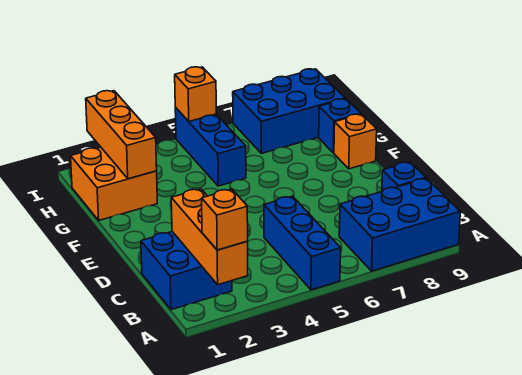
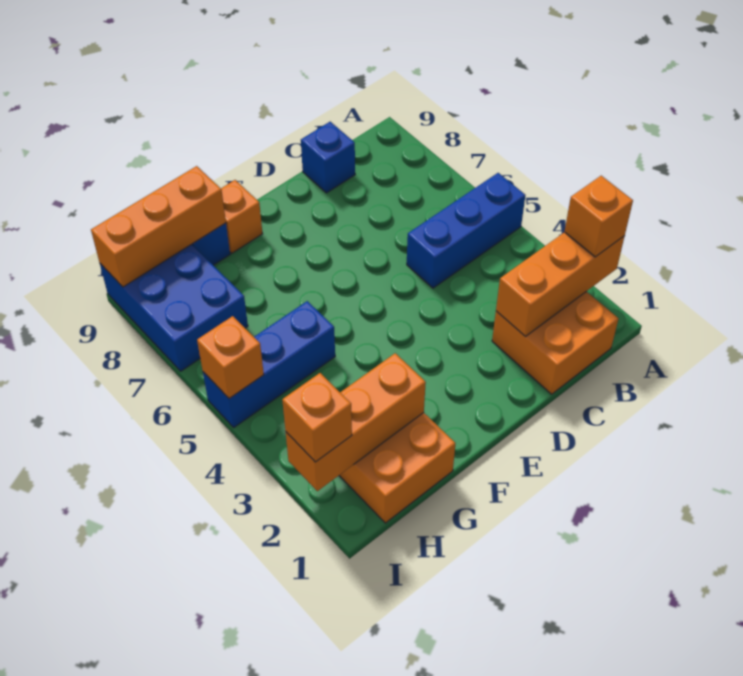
blue 2x3 brick [339,178,460,271] -> none
blue 2x2 brick [141,232,232,310] -> orange 2x2 brick [492,291,619,394]
none -> orange 1x3 brick [91,166,226,287]
none -> orange 1x1 brick [282,373,352,462]

